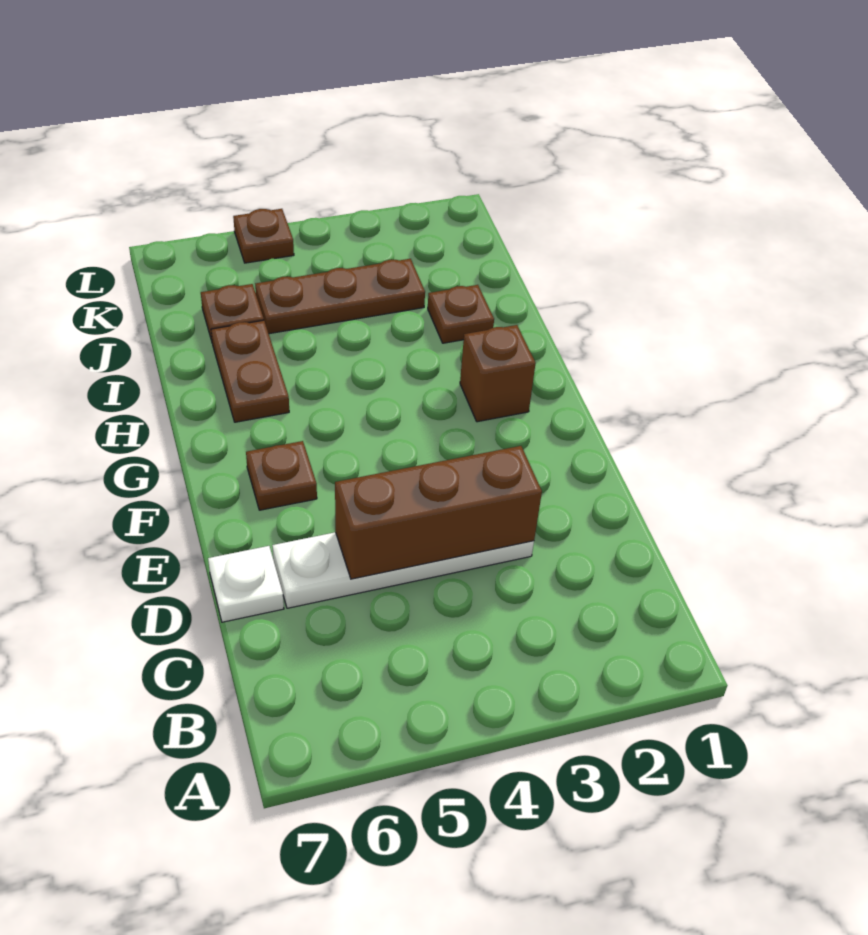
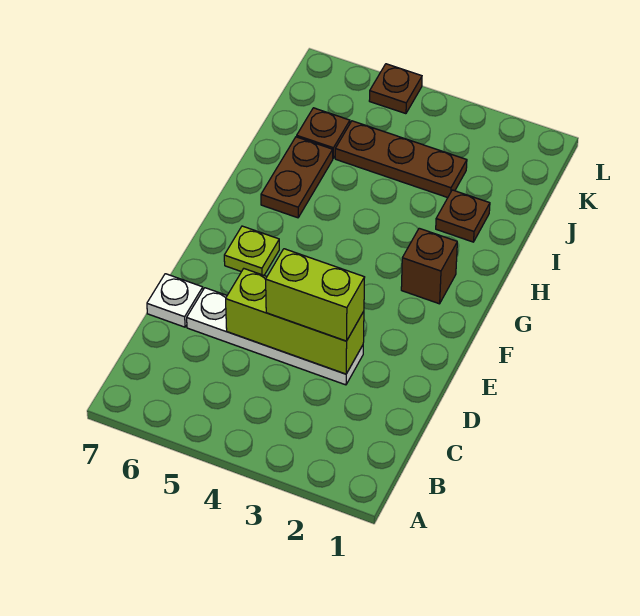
brown 1x3 brick [335,446,542,579] -> lime 1x3 brick [226,269,364,374]
none -> lime 1x2 brick [266,249,365,341]
brown 1x1 plate [246,441,317,510] -> lime 1x1 plate [224,226,279,275]

